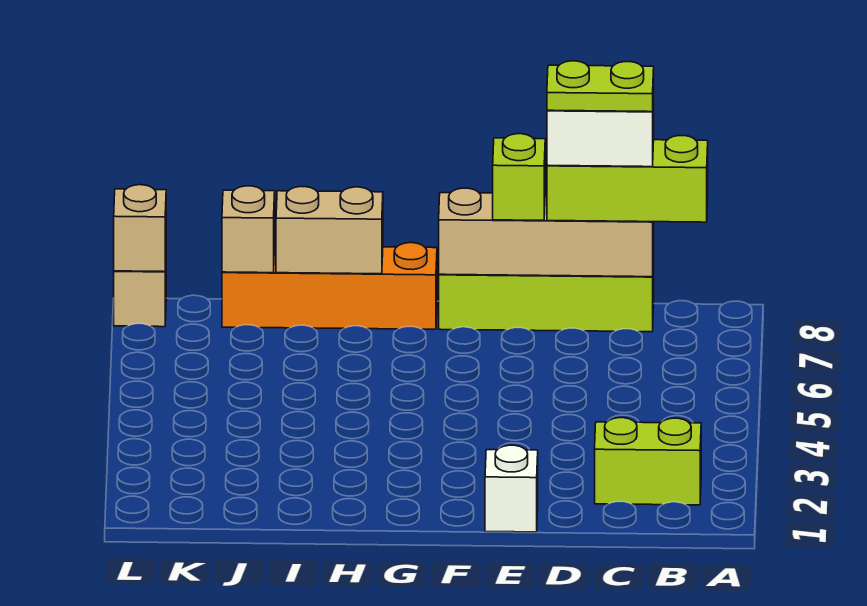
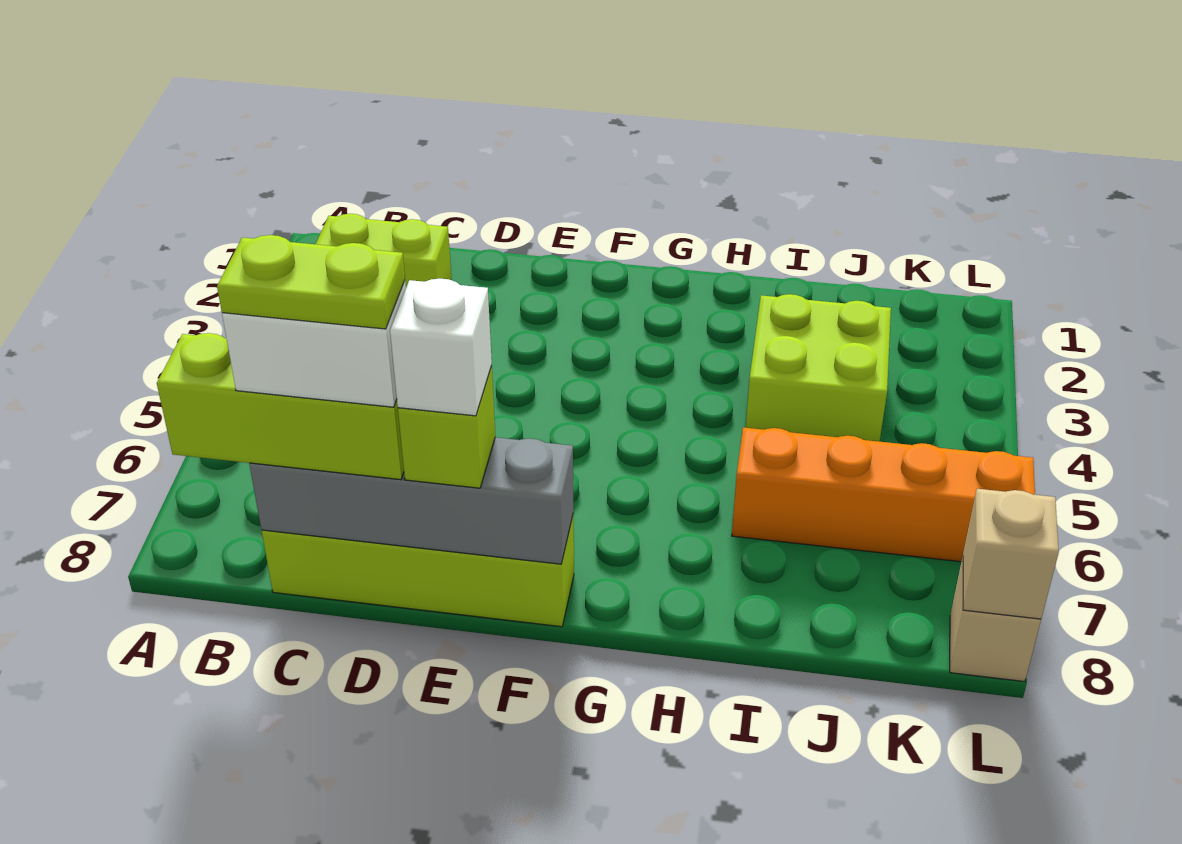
tan 1x4 brick [439,188,654,277] -> grey 1x4 brick [249,437,574,564]
white 1x1 brick [485,445,538,532] -> white 1x1 brick moved to [390,279,492,416]
orange 1x4 brick [222,243,437,329] -> orange 1x4 brick moved to [732,427,1035,562]
tan 1x2 brick [276,187,383,274] -> none
none -> lime 2x2 brick [746,294,891,442]
tan 1x1 brick [222,186,275,273] -> none

